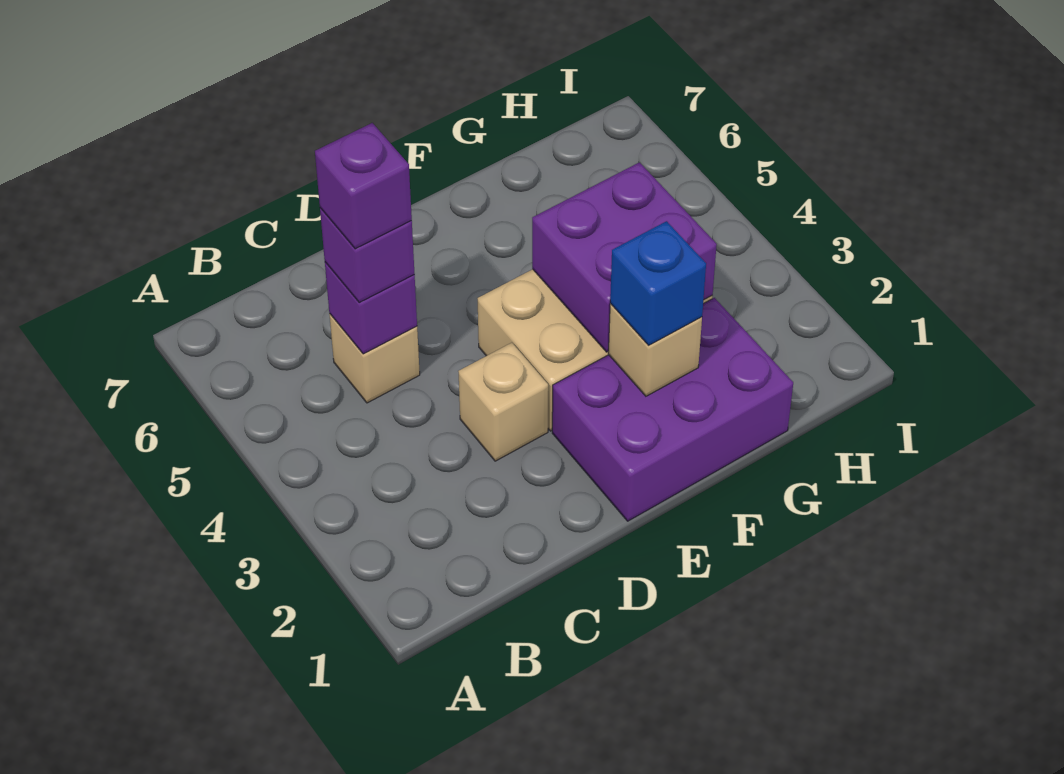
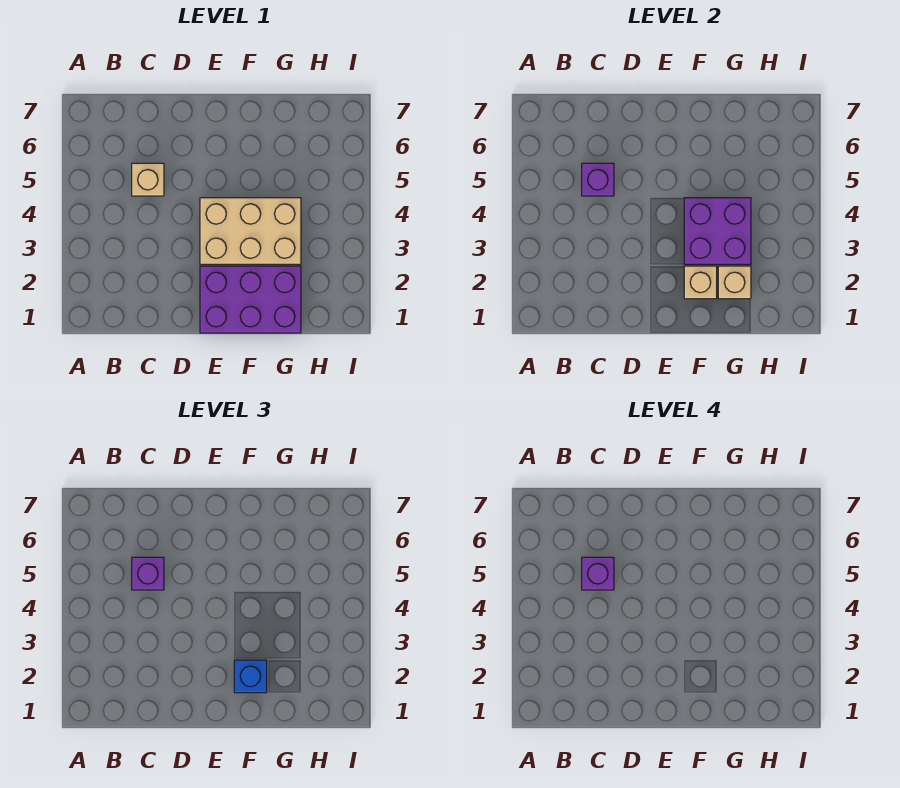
tan 1x1 brick [458,343,548,461] -> tan 1x1 brick moved to [718,266,751,299]

